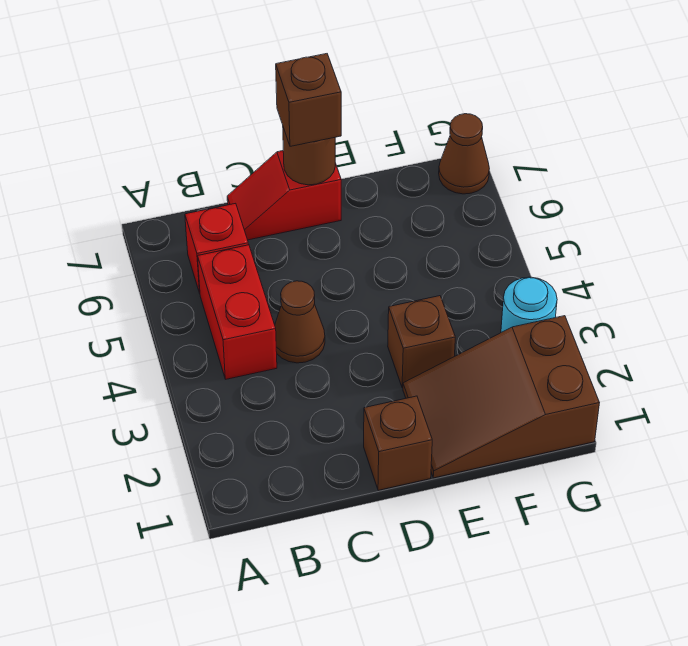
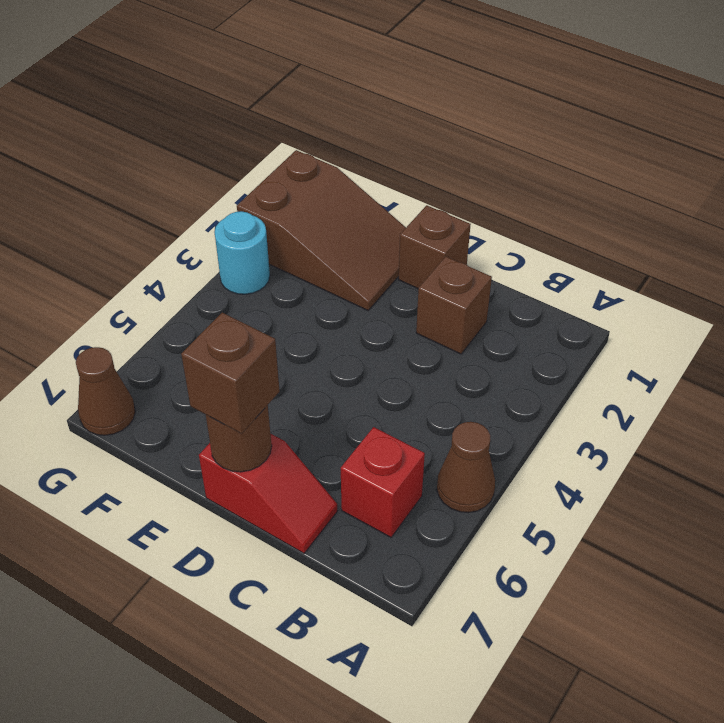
red 1x2 brick [198,245,277,379] -> none
brown 1x1 cone [275,281,325,363] -> brown 1x1 cone moved to [437,422,495,513]
brown 1x1 brick [388,296,455,388] -> brown 1x1 brick moved to [416,257,492,354]

